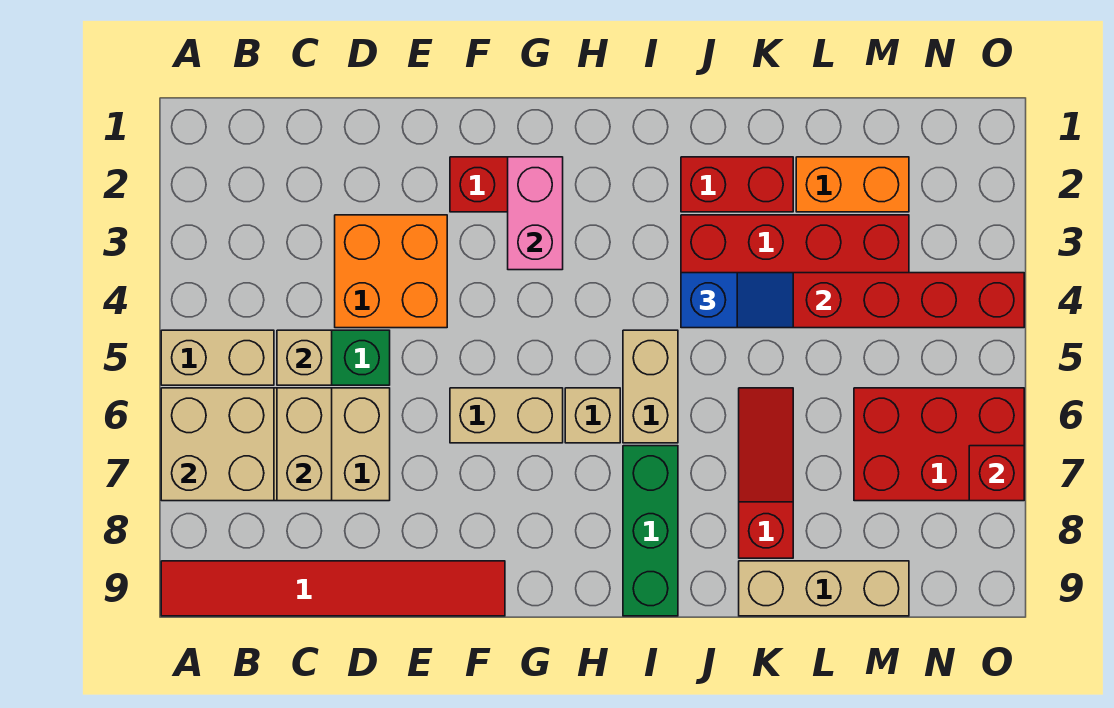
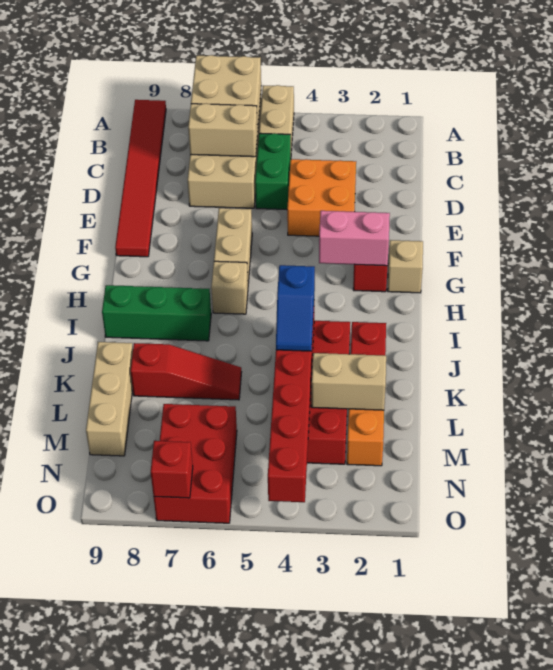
tan 1x1 brick [277,330,332,385] -> tan 1x1 brick moved to [388,240,423,293]
tan 1x2 brick [623,330,678,443] -> tan 1x2 brick moved to [312,353,386,410]

